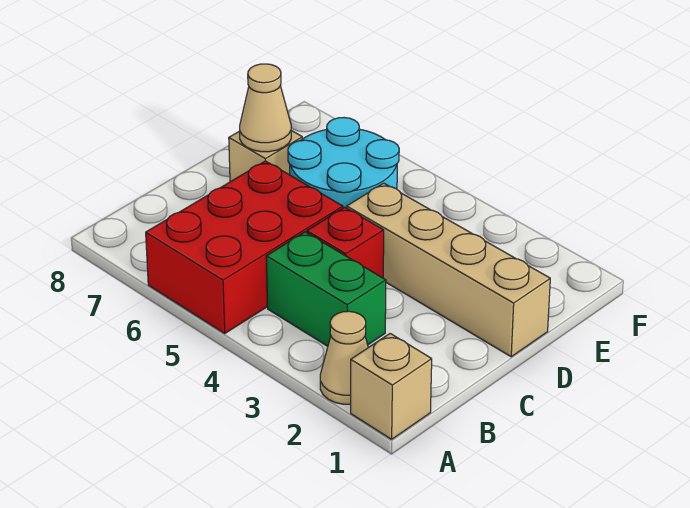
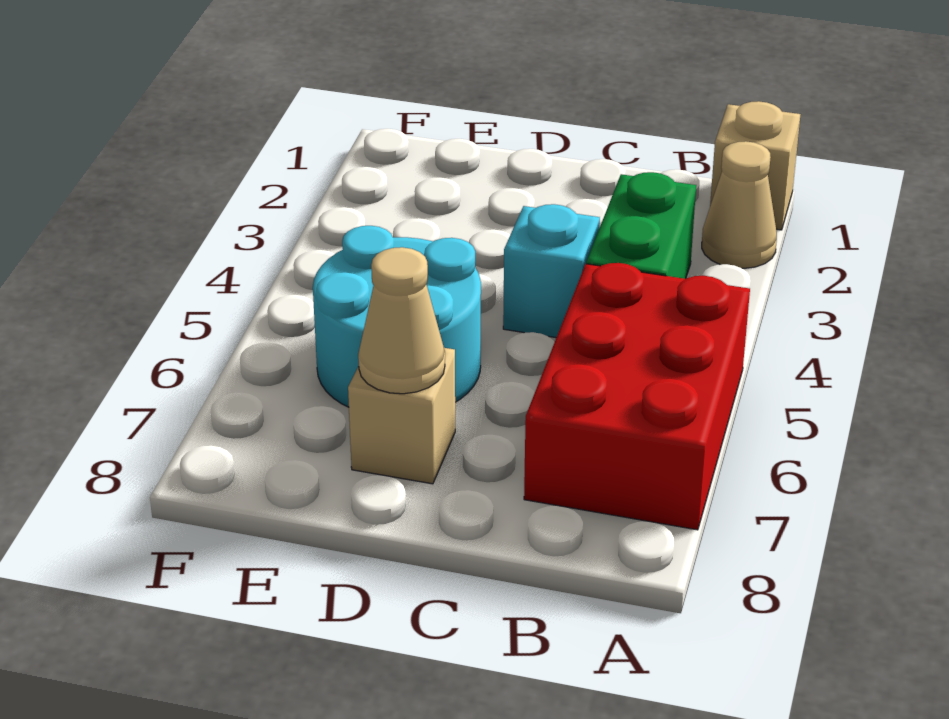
red 2x3 brick [146,161,343,333] -> red 2x3 brick turned to [524,263,750,530]
red 1x1 brick [307,207,384,278] -> cyan 1x1 brick [503,204,600,338]
tan 1x4 brick [347,183,550,357] -> none

